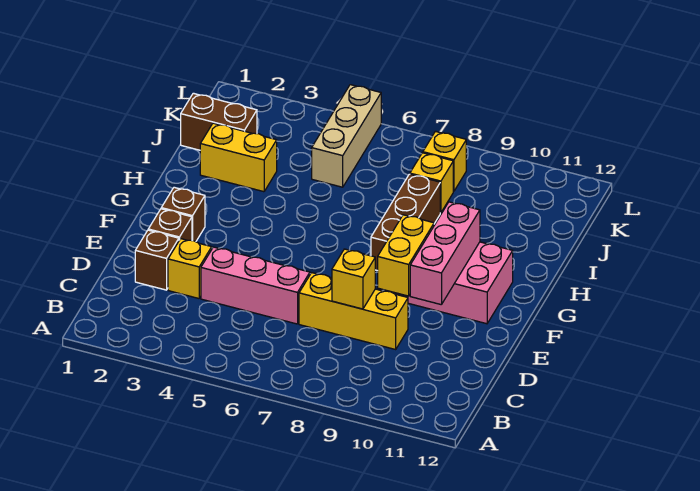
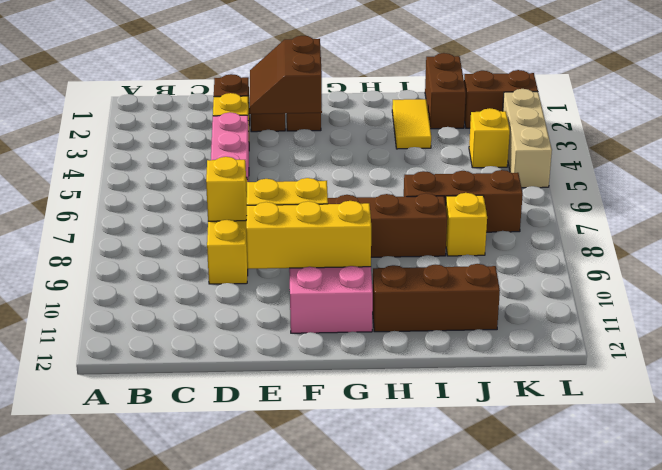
none -> brown 2x2 slope [250,36,322,114]
pink 1x3 brick [410,202,480,305] -> yellow 1x3 brick [246,201,371,269]
none -> brown 1x3 brick [373,264,500,332]
yellow 1x2 brick [200,123,277,192] -> yellow 1x2 tile [392,99,431,149]
none -> brown 1x3 brick [404,170,523,232]
tan 1x3 brick [312,85,381,187] -> tan 1x3 brick turned to [503,89,552,188]
none -> brown 1x2 brick [464,70,538,128]
yellow 1x1 brick [423,131,466,191] -> yellow 1x1 brick moved to [469,108,510,168]

